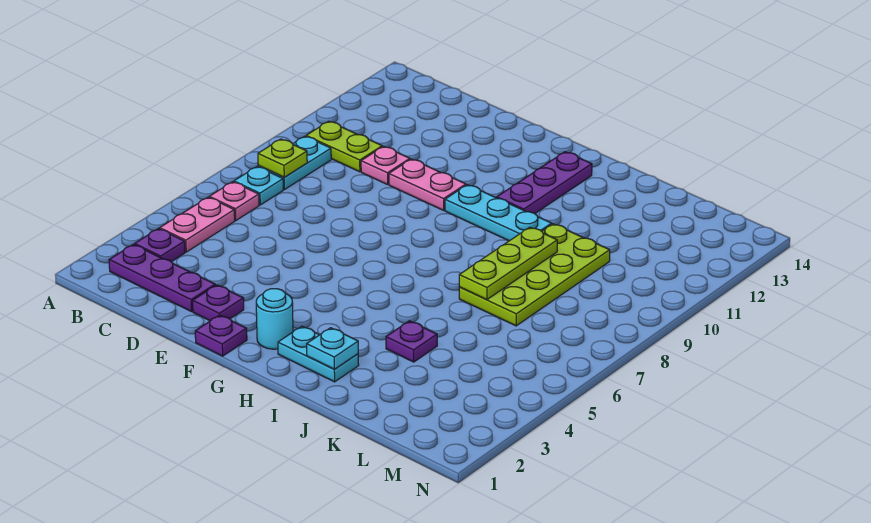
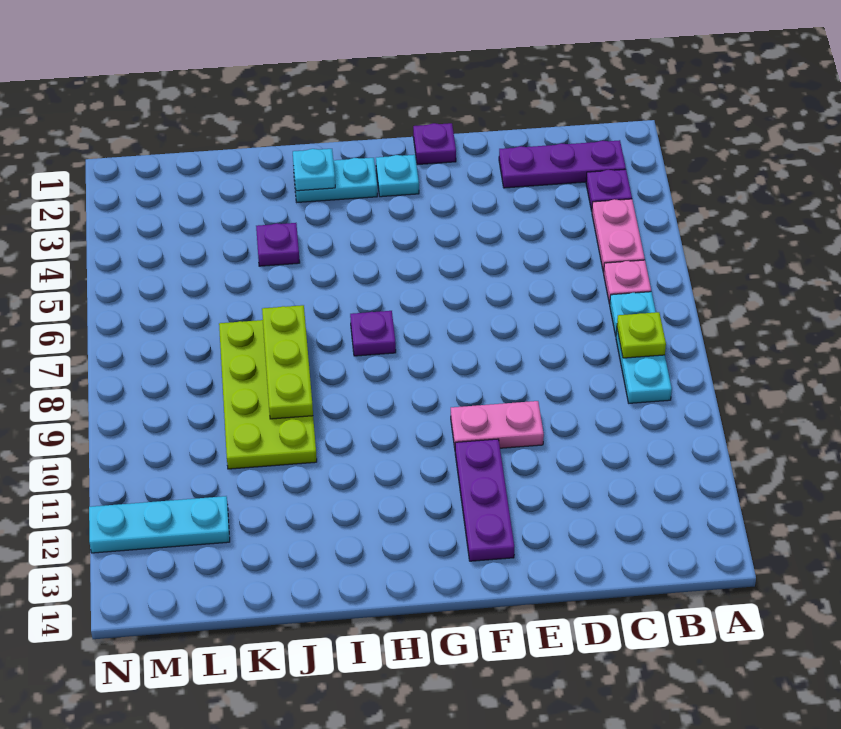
lime 1x2 plate [306,121,382,172] -> none
pink 1x1 plate [361,146,410,185] -> none
purple 1x1 plate [193,285,244,321] -> purple 1x1 plate moved to [350,311,396,356]
cyan 1x1 round brick [256,289,293,349] -> cyan 1x1 plate [376,155,419,197]
cyan 1x3 plate [445,185,552,241] -> cyan 1x3 plate moved to [89,496,230,553]
purple 1x3 plate [497,152,592,214] -> purple 1x3 plate moved to [455,439,514,561]

